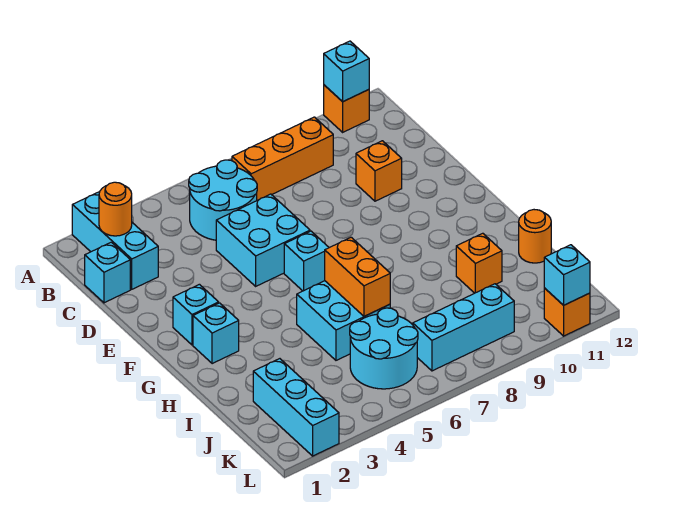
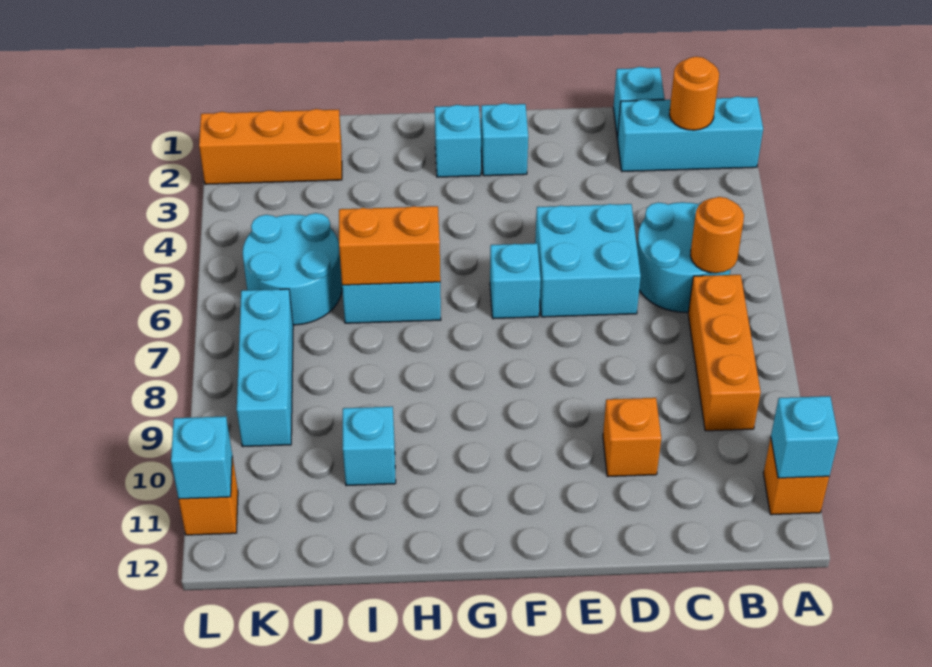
orange 1x1 brick [456,233,502,293] -> cyan 1x1 brick [343,407,396,486]
orange 1x1 round brick [519,210,551,263] -> orange 1x1 round brick moved to [690,197,744,273]
cyan 1x3 brick [253,359,339,456] -> orange 1x3 brick [199,109,342,184]

